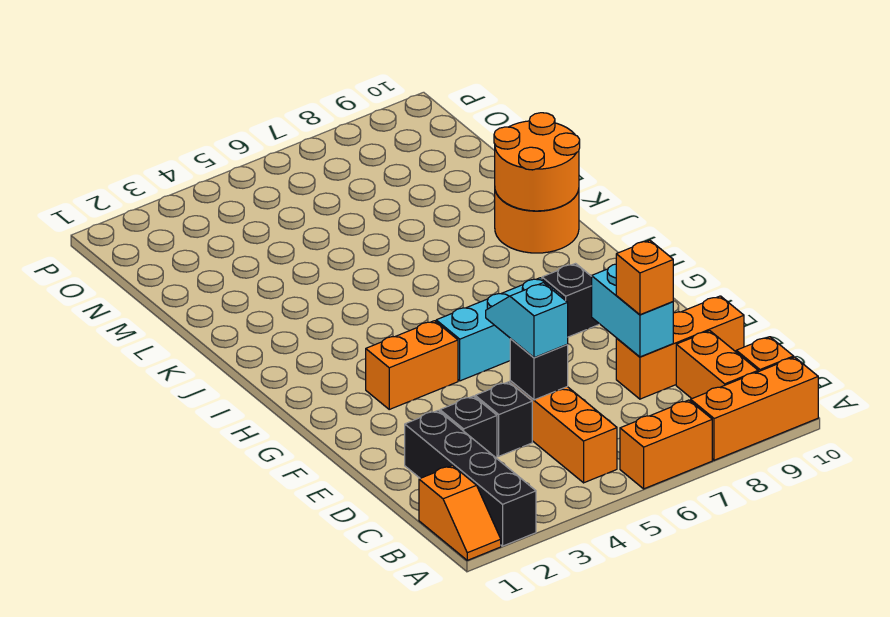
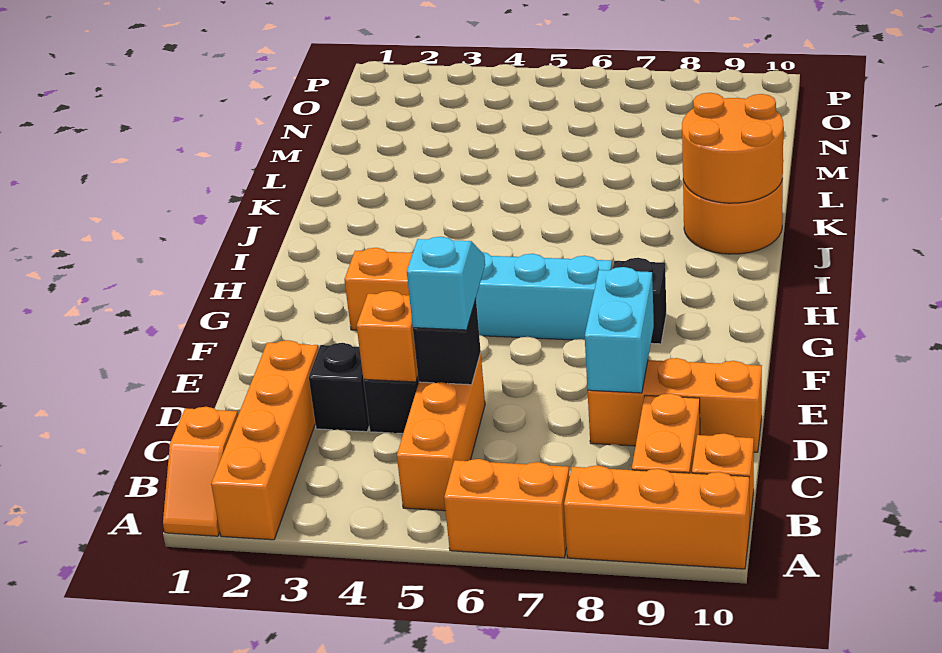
black 1x4 brick [405,411,536,546] -> orange 1x4 brick [211,340,319,540]
orange 1x1 brick [616,240,673,315] -> orange 1x1 brick moved to [357,291,418,382]

